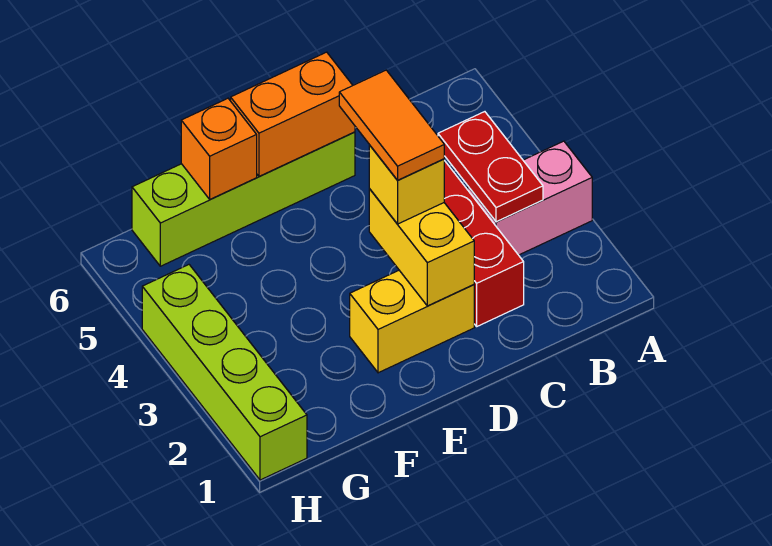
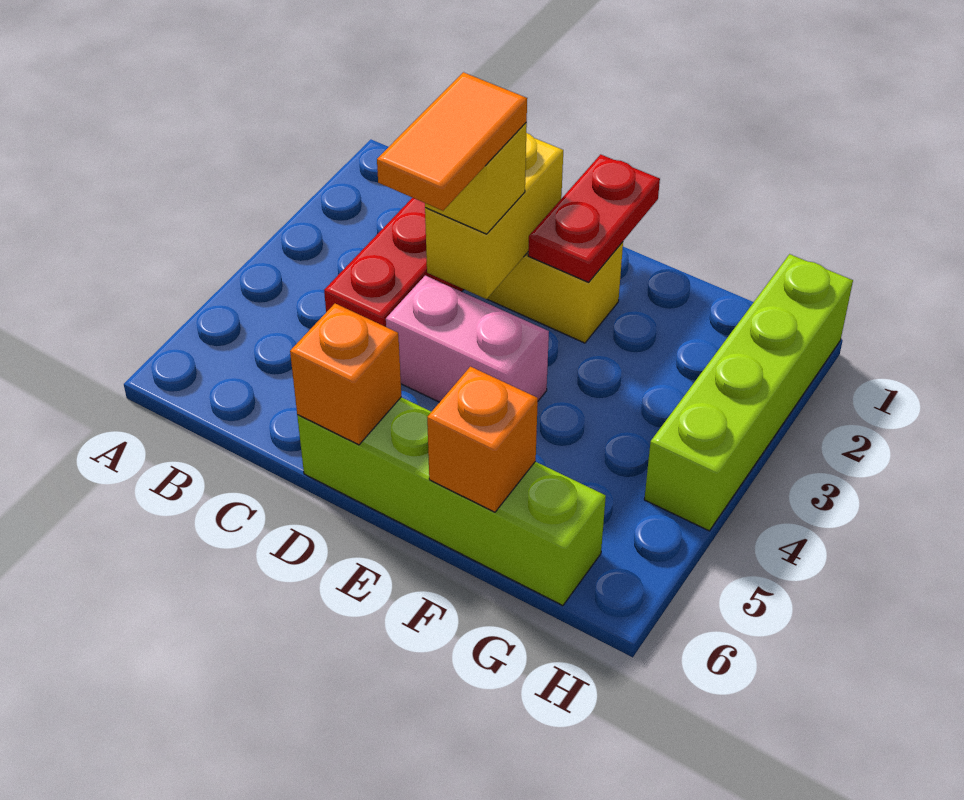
pink 1x2 brick [468,141,592,255] -> pink 1x2 brick moved to [386,276,549,402]
red 1x2 plate [438,112,543,222] -> red 1x2 plate moved to [528,154,660,282]
orange 1x2 brick [231,52,355,177] -> orange 1x1 brick [290,304,401,445]

